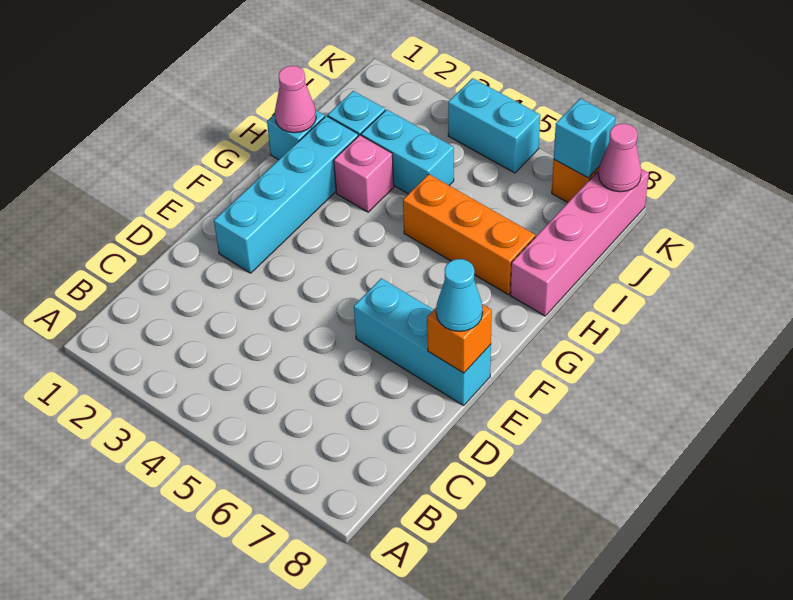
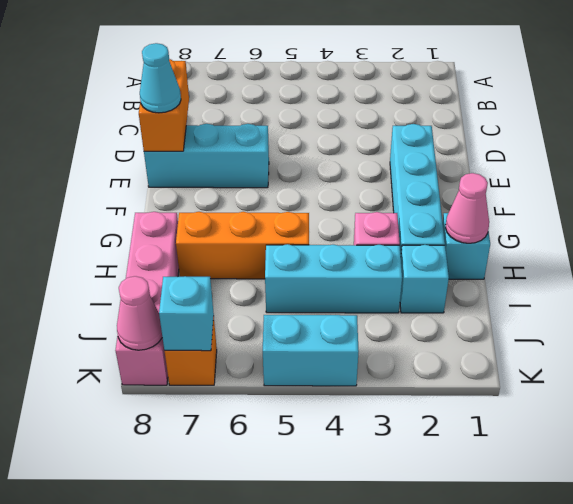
orange 1x1 brick [427,304,492,373] -> orange 1x2 brick [139,59,189,151]
cyan 1x2 brick [361,110,454,194] -> cyan 1x3 brick [265,244,402,313]

